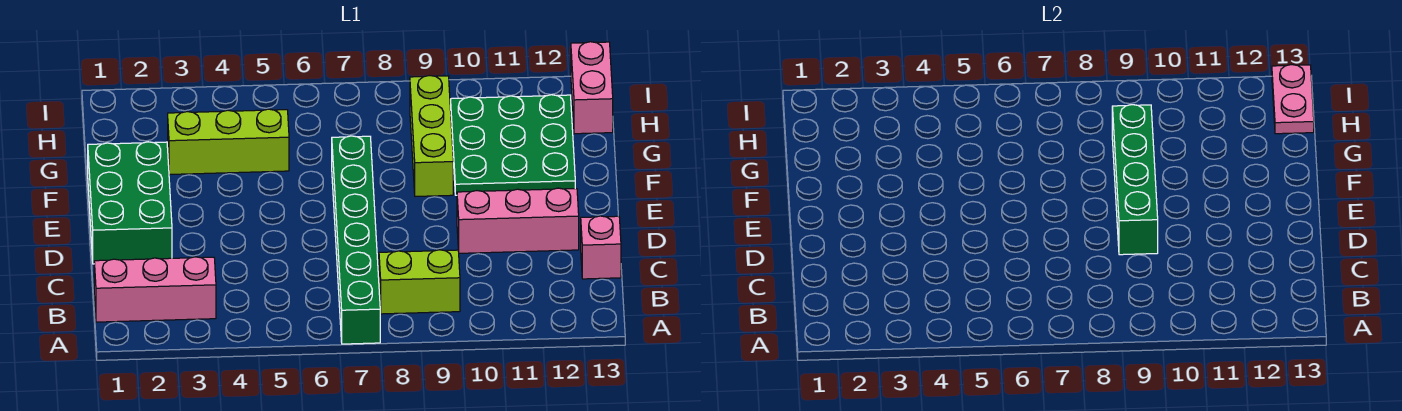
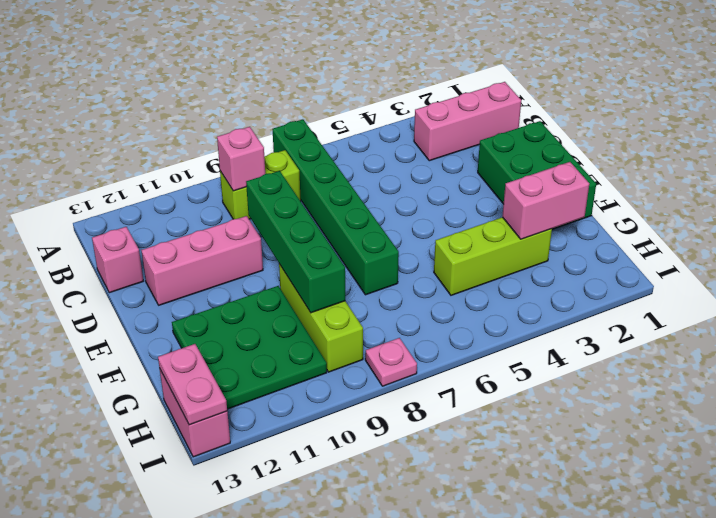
none -> pink 1x1 brick [217,127,265,191]
none -> pink 1x2 brick [502,162,589,239]
none -> pink 1x1 plate [365,338,417,386]

